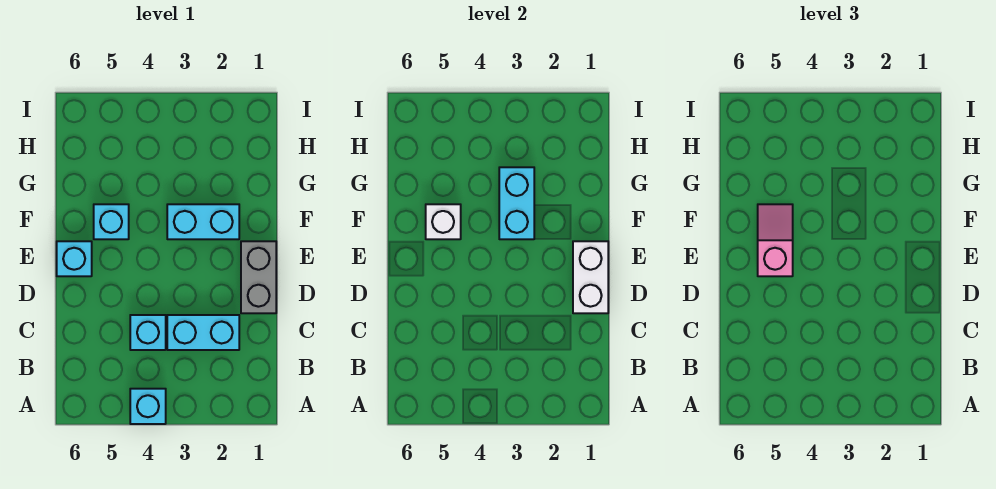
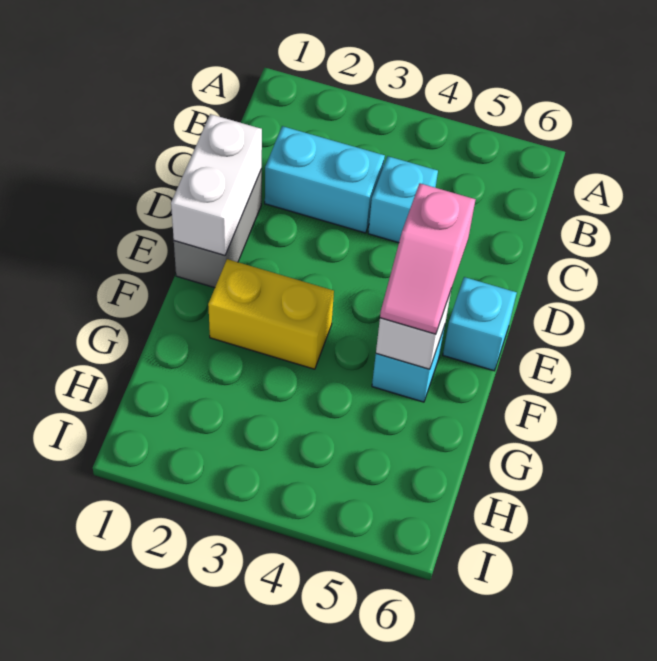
cyan 1x1 brick [130,389,166,424] -> none
cyan 1x2 brick [167,204,239,239] -> yellow 1x2 brick [208,259,334,369]
cyan 1x2 brick [499,167,534,239] -> none

